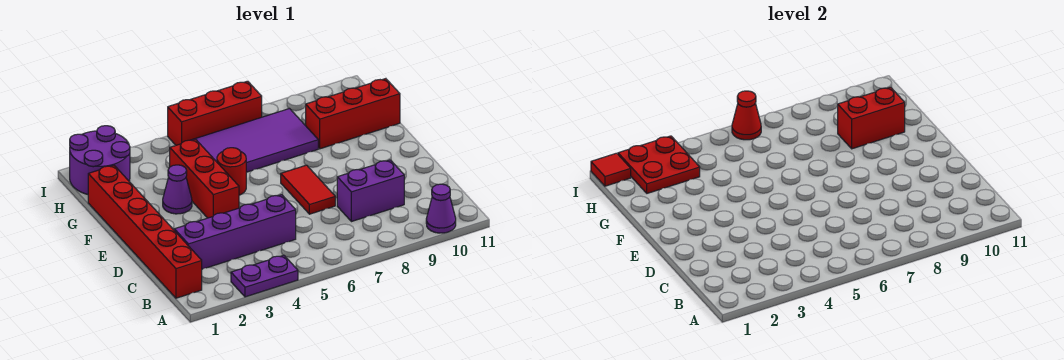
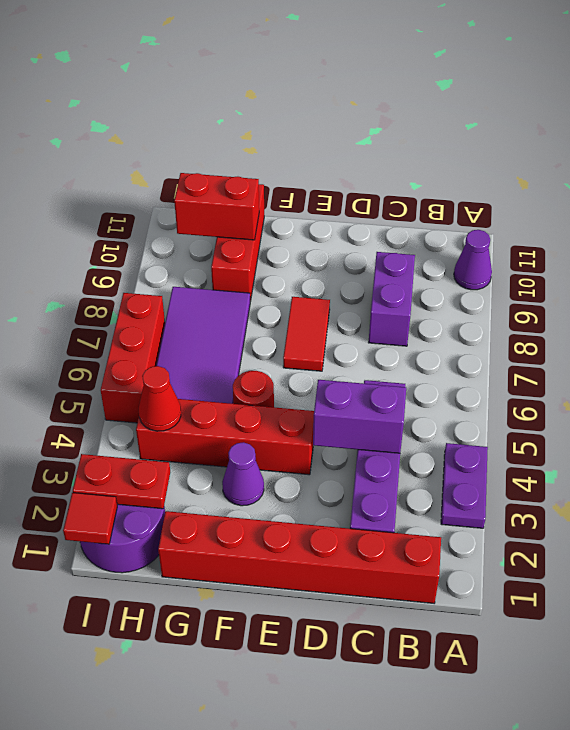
none -> purple 1x2 brick [313,380,406,453]
red 1x2 tile [281,165,335,214] -> red 1x2 tile turned to [283,297,330,371]
red 1x3 brick [170,139,239,218] -> red 1x4 brick [136,399,314,475]
red 1x2 brick [838,87,905,149] -> red 1x2 brick turned to [174,173,259,240]
red 2x2 plate [618,136,700,193] -> red 1x2 plate [73,454,170,509]
red 1x1 cone [732,91,761,140] -> red 1x1 cone moved to [139,366,181,431]

